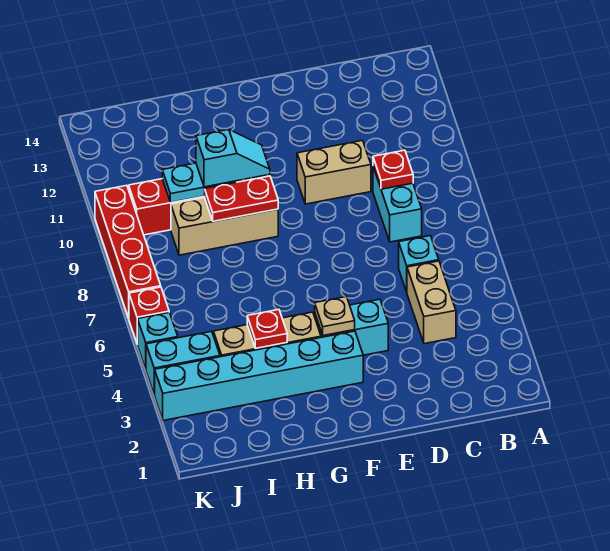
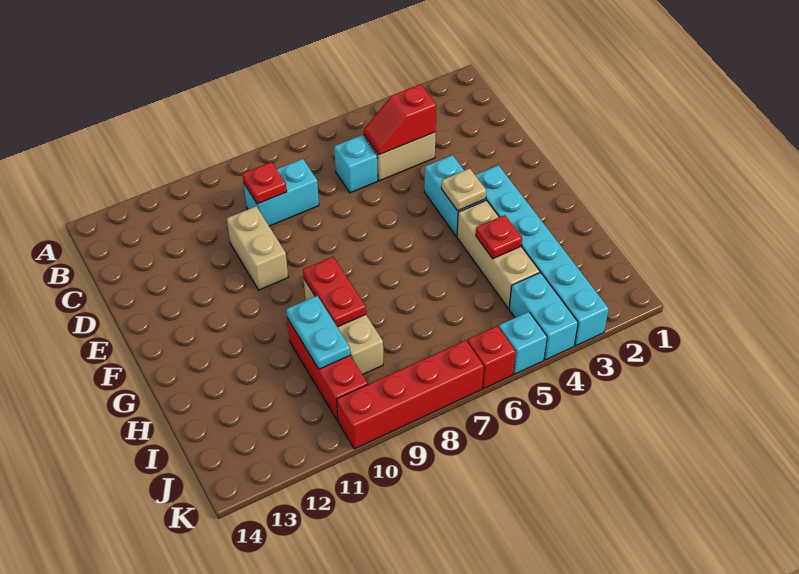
none -> red 1x2 slope [364,84,436,155]
cyan 1x2 slope [196,129,270,187] -> none

